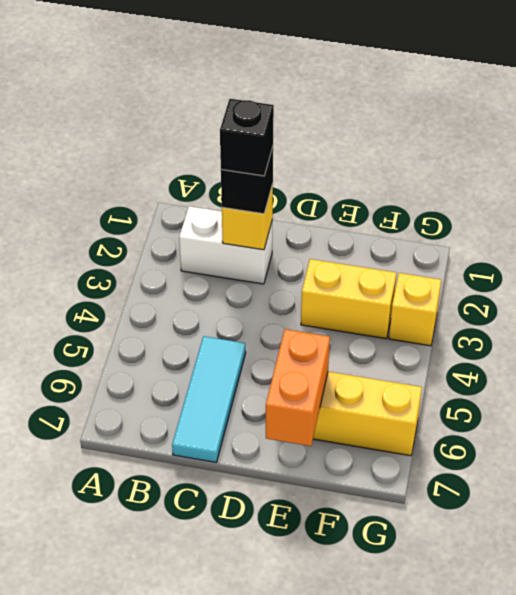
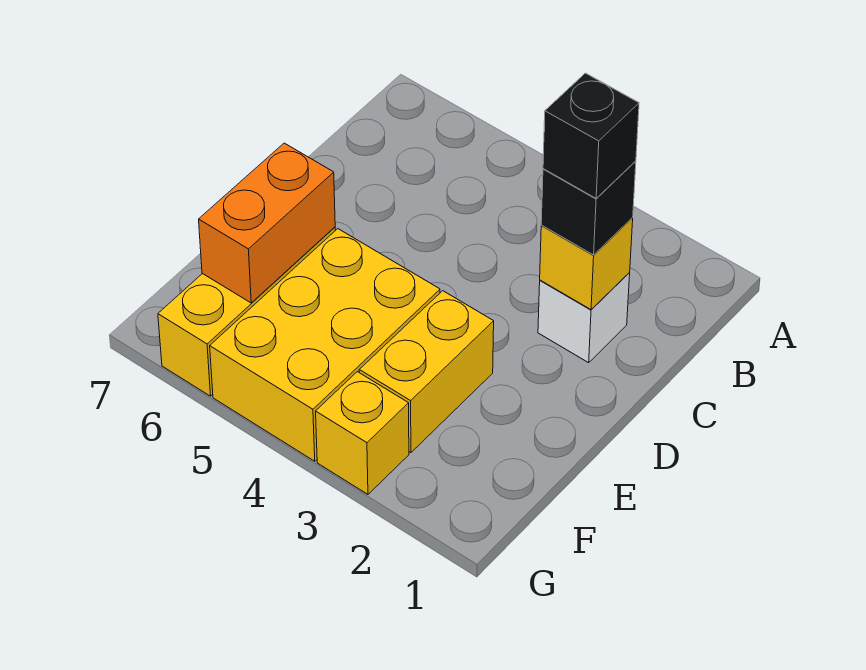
white 1x2 brick [179,206,272,284] -> white 1x1 brick [538,273,630,363]
cyan 1x3 tile [172,336,246,462] -> none
none -> yellow 2x3 brick [210,229,440,461]
orange 1x2 brick [266,329,330,446] -> orange 1x2 brick turned to [199,143,335,303]

